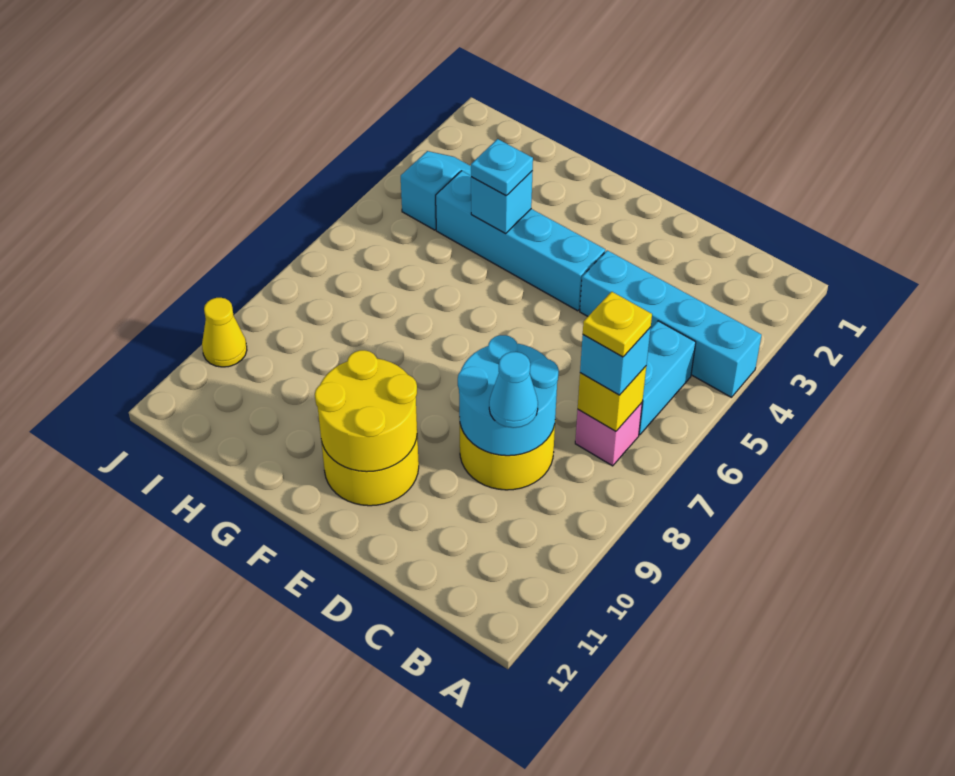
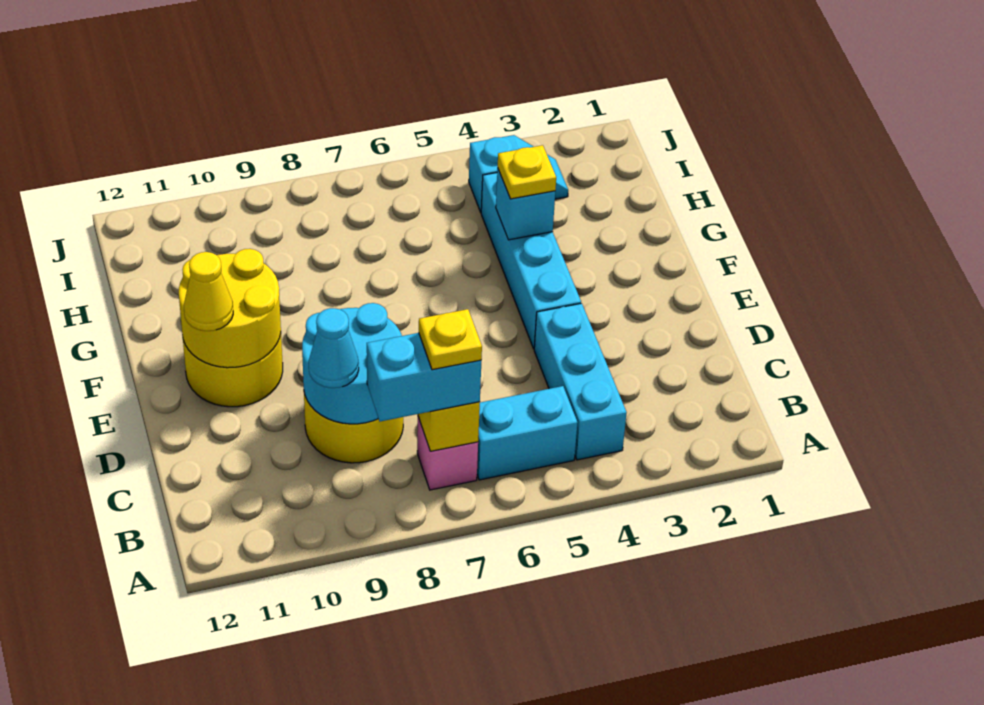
cyan 1x4 brick [580,250,762,397] -> cyan 1x3 brick [534,303,627,460]
cyan 1x1 brick [580,327,651,395] -> cyan 1x2 brick [367,333,481,421]
cyan 1x1 plate [471,139,533,196] -> yellow 1x1 plate [498,145,556,199]
yellow 1x1 cone [202,298,247,367] -> yellow 1x1 cone moved to [184,252,233,331]

